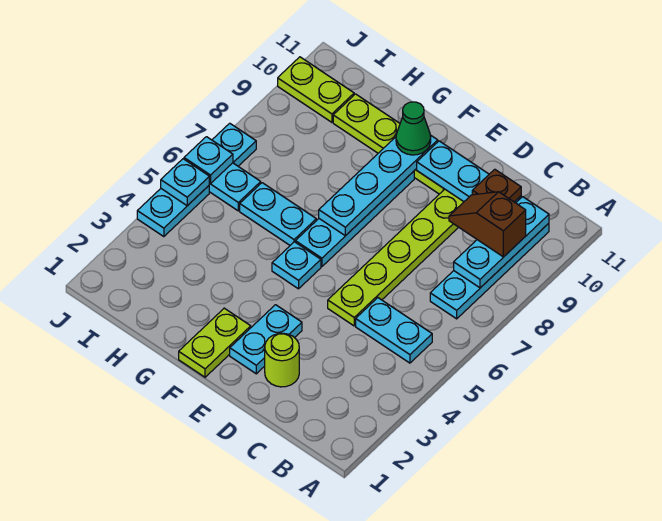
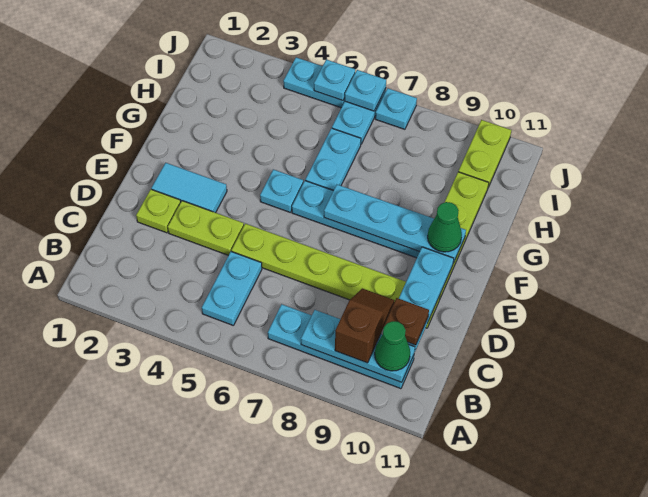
none -> green 1x1 cone [375,321,410,371]
lime 1x1 round brick [265,333,299,387] -> lime 1x1 plate [136,189,181,233]
cyan 1x2 plate [230,305,302,374] -> cyan 1x2 tile [151,163,227,213]
lime 1x2 plate [179,308,251,377] -> lime 1x2 plate moved to [168,201,244,255]

